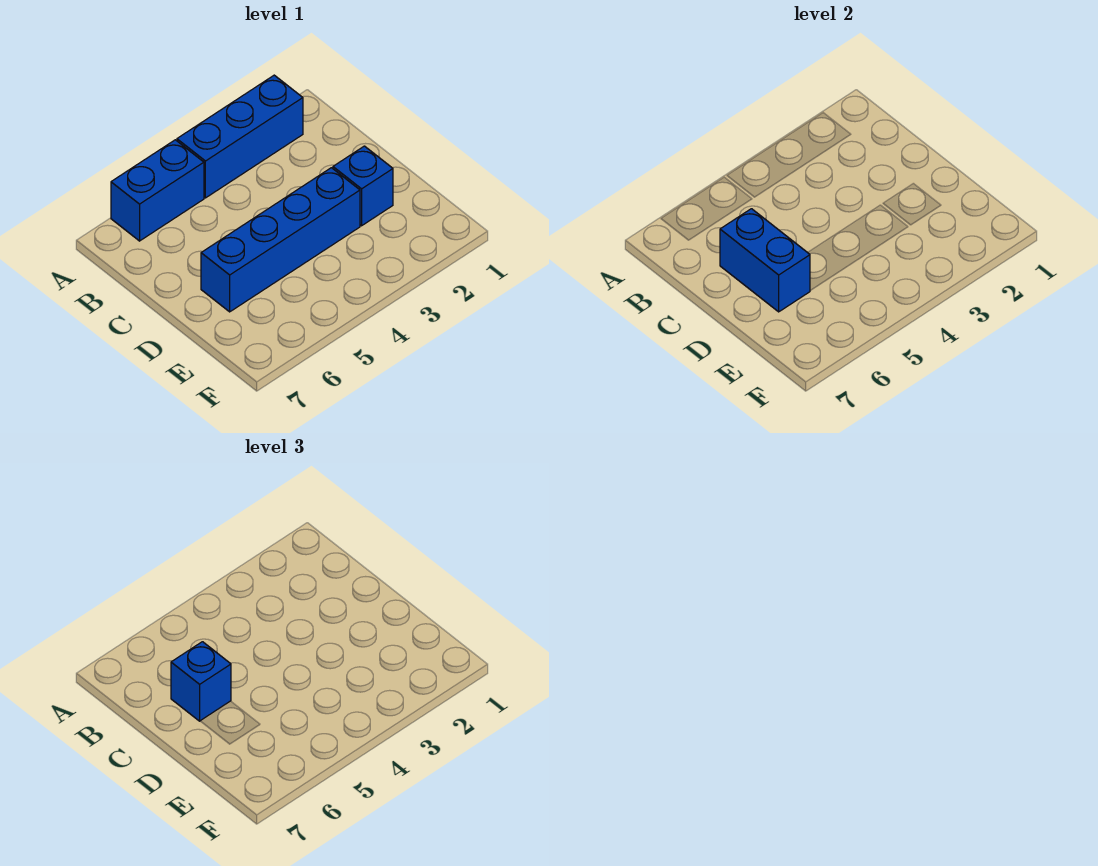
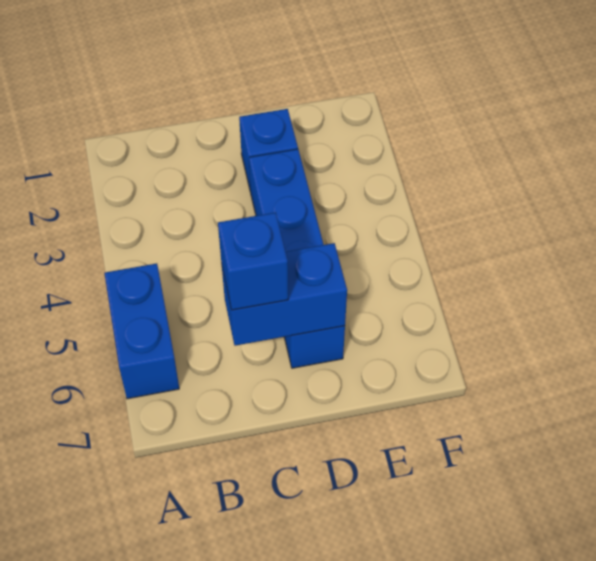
blue 1x3 brick [177,75,303,198] -> none

